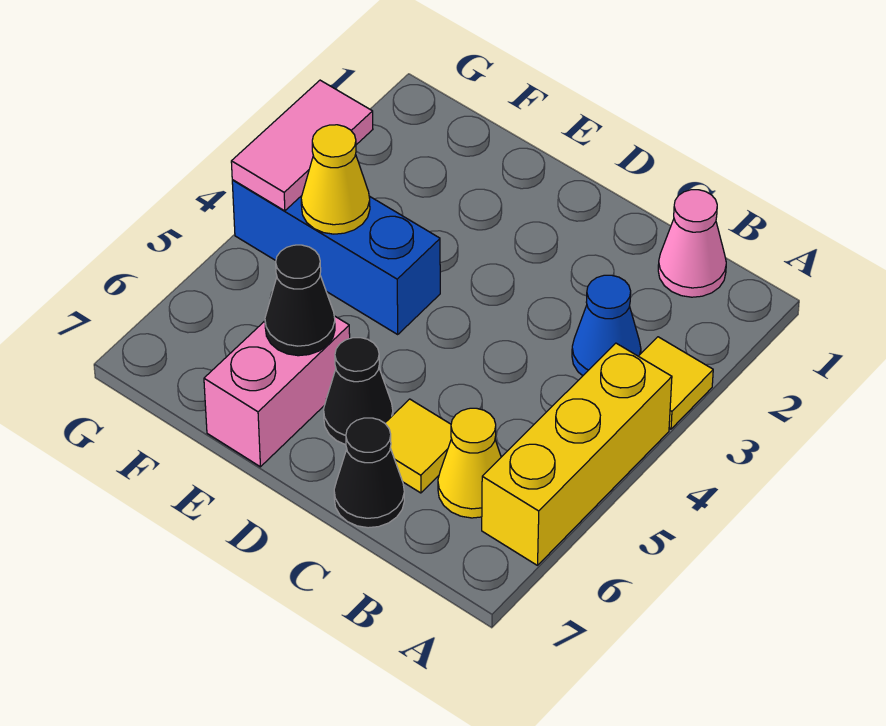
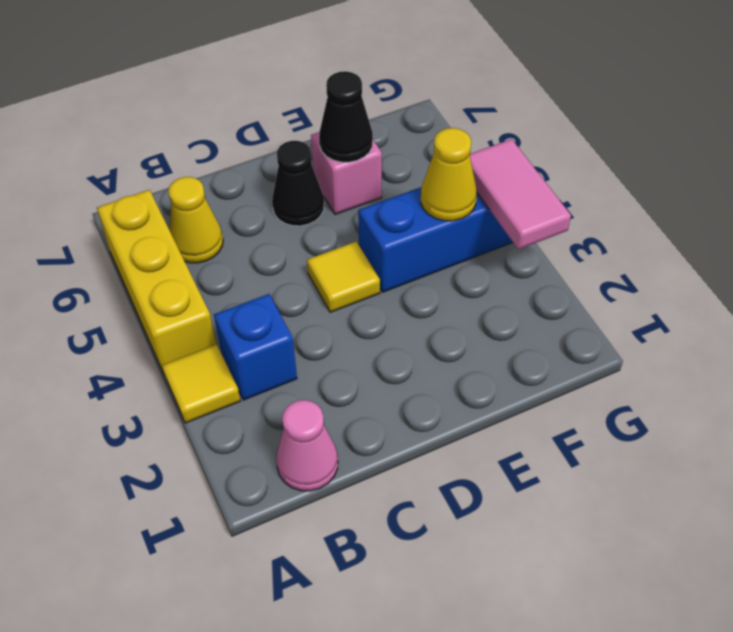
blue 1x1 cone [572,275,641,376] -> blue 1x1 brick [214,294,297,400]
yellow 1x1 tile [385,399,451,493] -> yellow 1x1 tile moved to [307,241,380,312]
black 1x1 cone [334,418,404,528] -> none
pink 1x2 brick [204,316,350,467] -> pink 1x1 brick [311,132,382,215]

